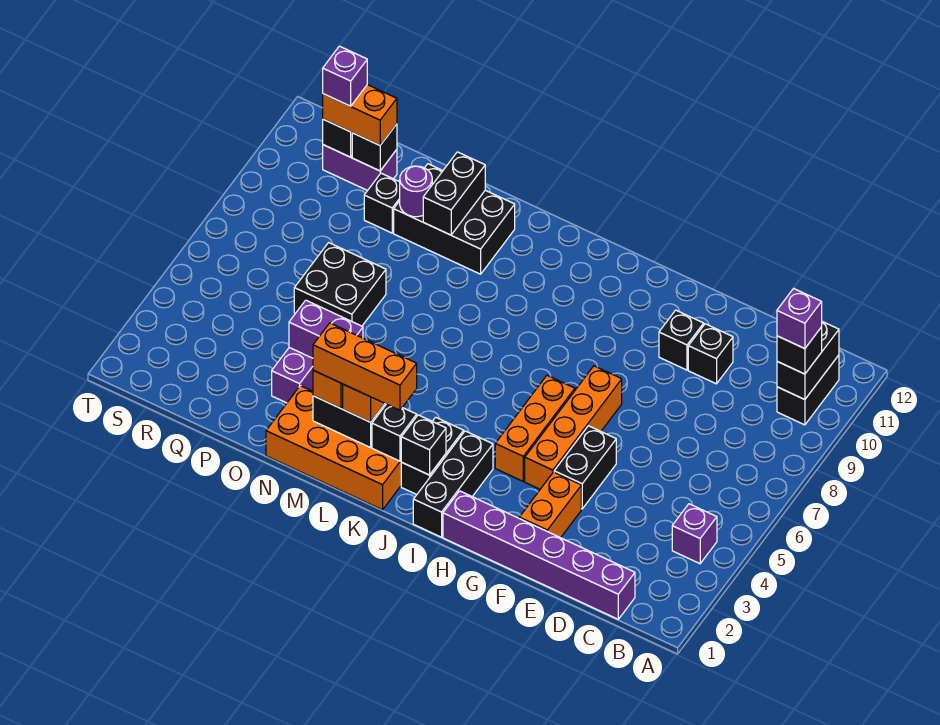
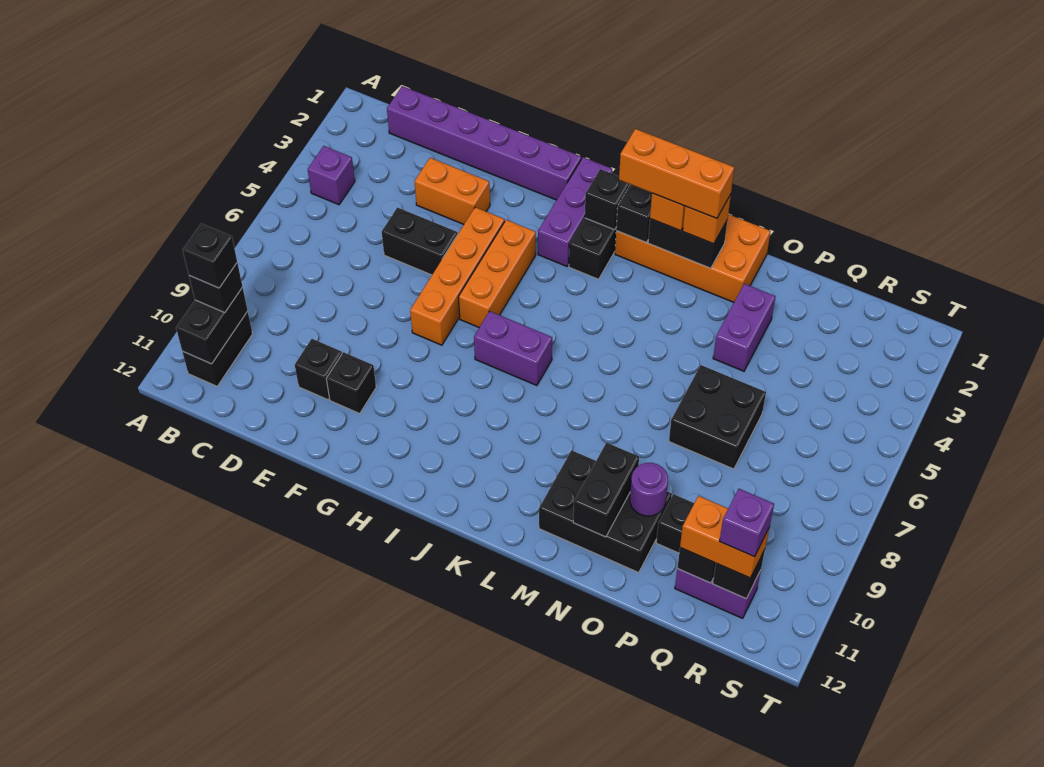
purple 1x1 brick [777,289,822,349] -> black 1x1 brick [183,224,237,288]
orange 1x2 brick [519,472,581,538] -> orange 1x2 brick turned to [415,158,490,224]
black 1x2 brick [554,426,616,509] -> black 1x2 brick turned to [382,207,458,275]
black 1x3 brick [413,431,493,537] -> purple 1x3 brick [538,157,612,266]
purple 1x2 brick [289,300,363,358] -> purple 1x2 brick moved to [474,311,552,386]

